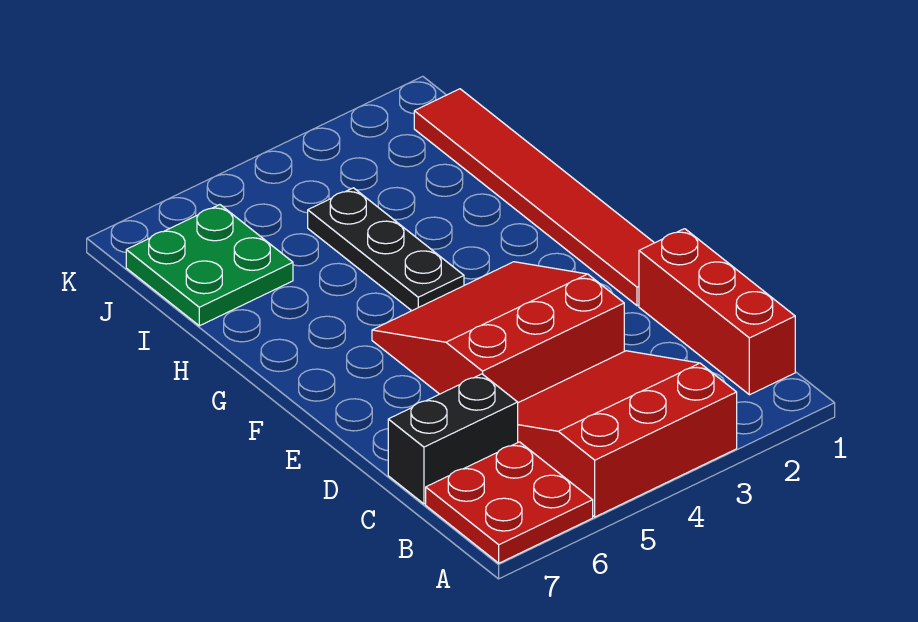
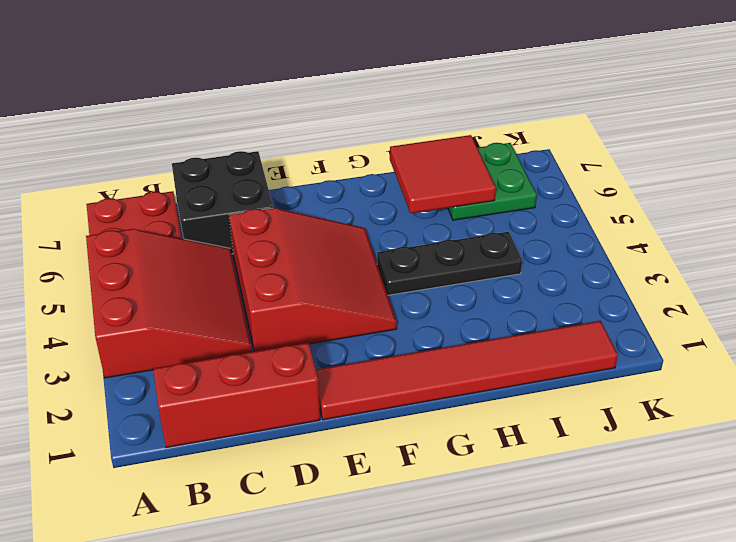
black 1x2 brick [388,374,518,504] -> black 2x2 brick [172,151,273,254]
none -> red 2x2 tile [390,135,496,213]

